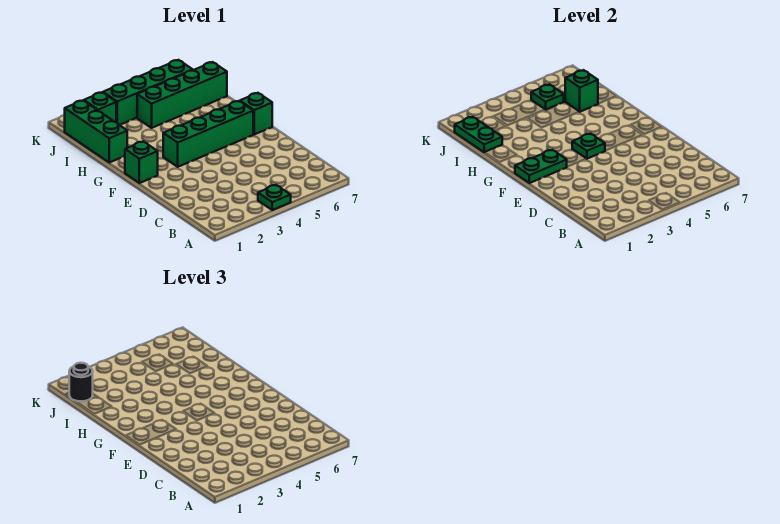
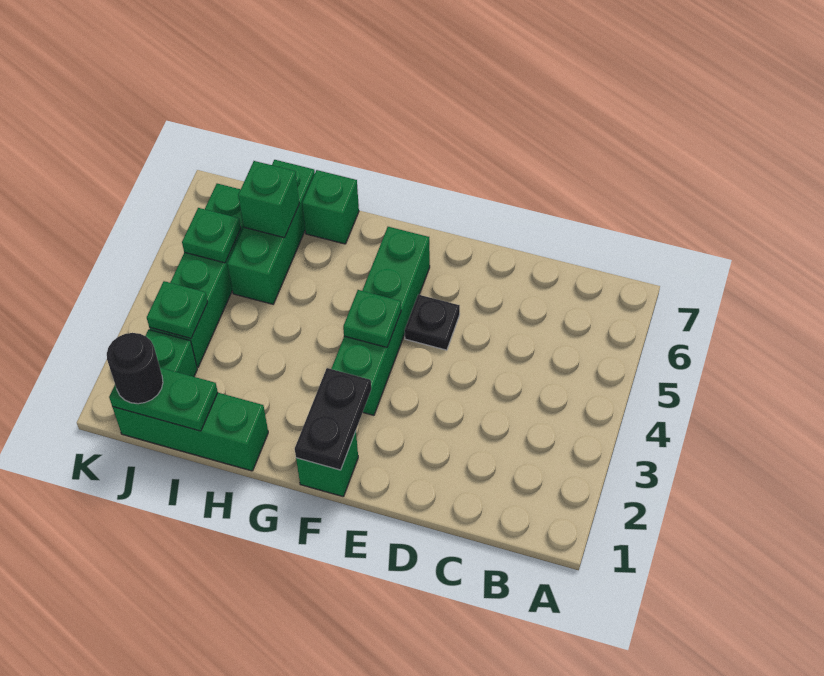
green 1x1 plate [258,185,291,210] -> green 1x1 plate moved to [147,281,208,338]
none -> black 1x1 plate [405,295,460,350]
green 1x2 plate [515,150,567,183] -> black 1x2 plate [295,368,371,470]
green 1x1 brick [240,93,272,134] -> green 1x1 brick moved to [302,170,359,244]
green 1x4 brick [137,62,227,128] -> green 1x3 brick [228,160,315,304]

